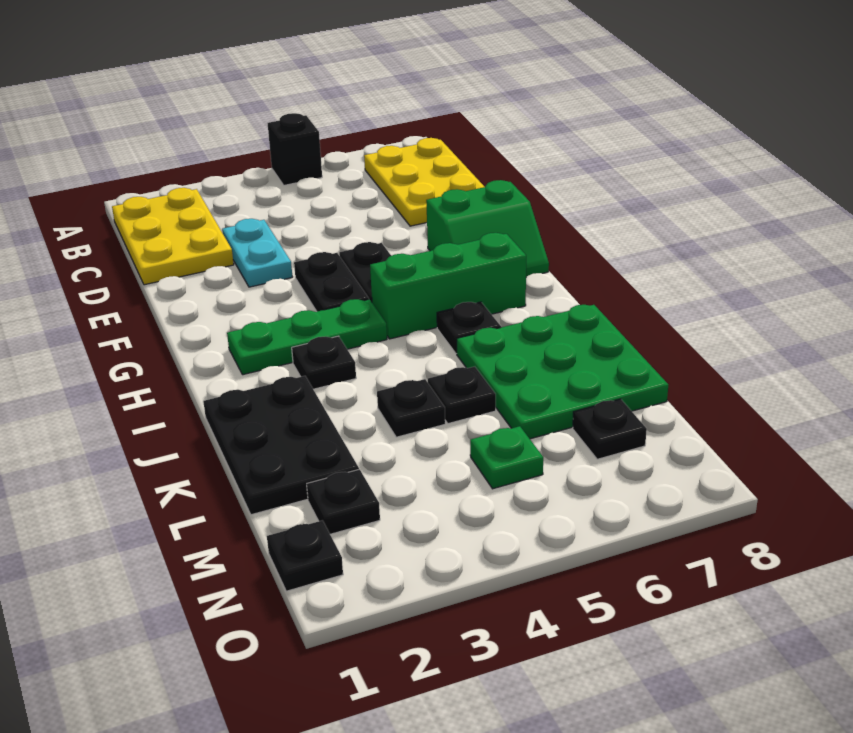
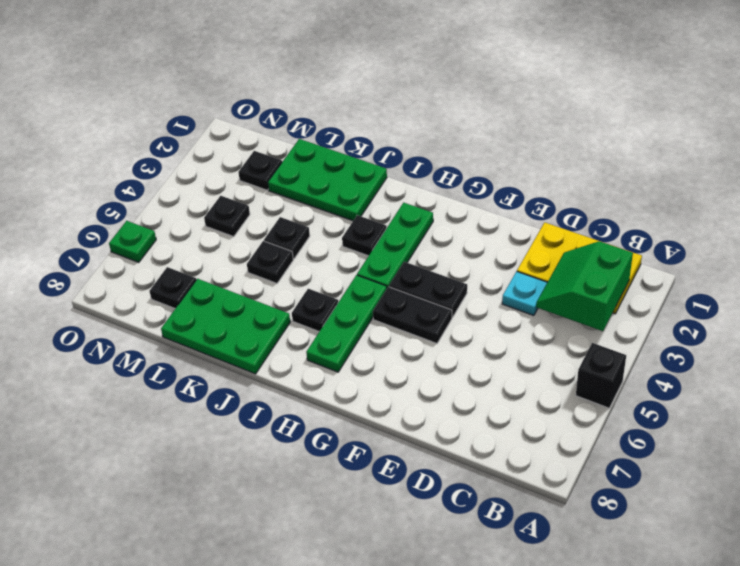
yellow 2x3 plate [364,138,484,226] -> none
cyan 1x2 plate [222,219,292,287] -> cyan 1x1 plate [502,271,547,316]
green 2x2 slope [426,180,549,277] -> green 2x2 slope moved to [536,241,633,331]
green 1x3 brick [370,233,526,339] -> green 1x3 plate [306,275,387,372]
black 2x3 plate [203,376,359,515] -> green 2x3 plate [268,139,387,221]
green 3x3 plate [457,305,668,439] -> green 2x3 plate [161,279,290,374]
green 1x1 plate [470,426,543,489] -> green 1x1 plate moved to [109,221,156,262]
black 1x1 plate [267,520,343,591] -> black 1x1 plate moved to [204,196,250,237]

